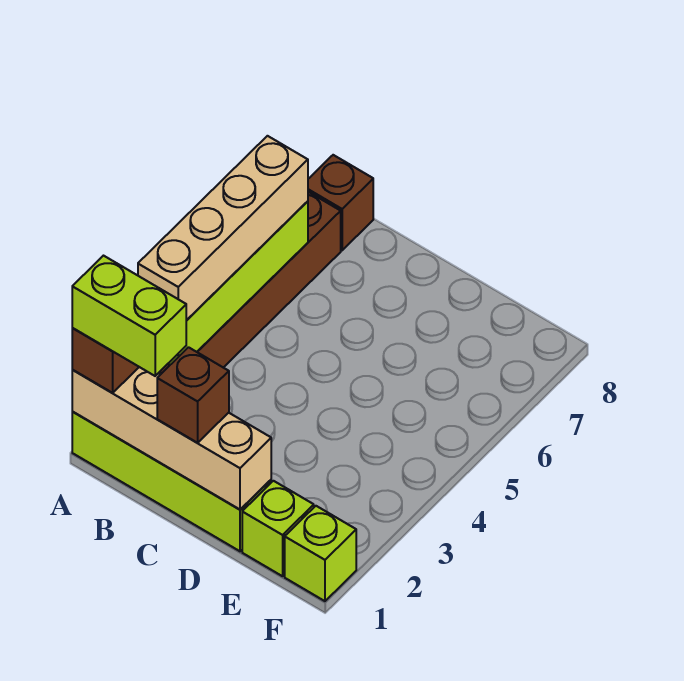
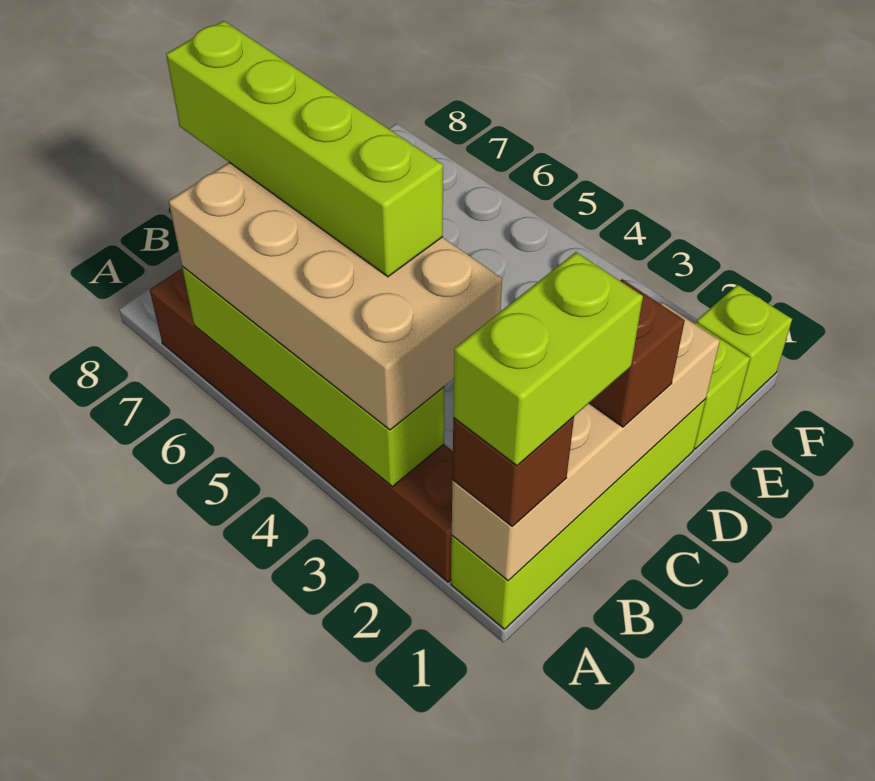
tan 1x4 brick [138,136,308,320] -> tan 2x4 brick [169,162,502,430]
brown 1x1 brick [308,155,373,250] -> none
none -> lime 1x4 brick [166,21,443,277]

